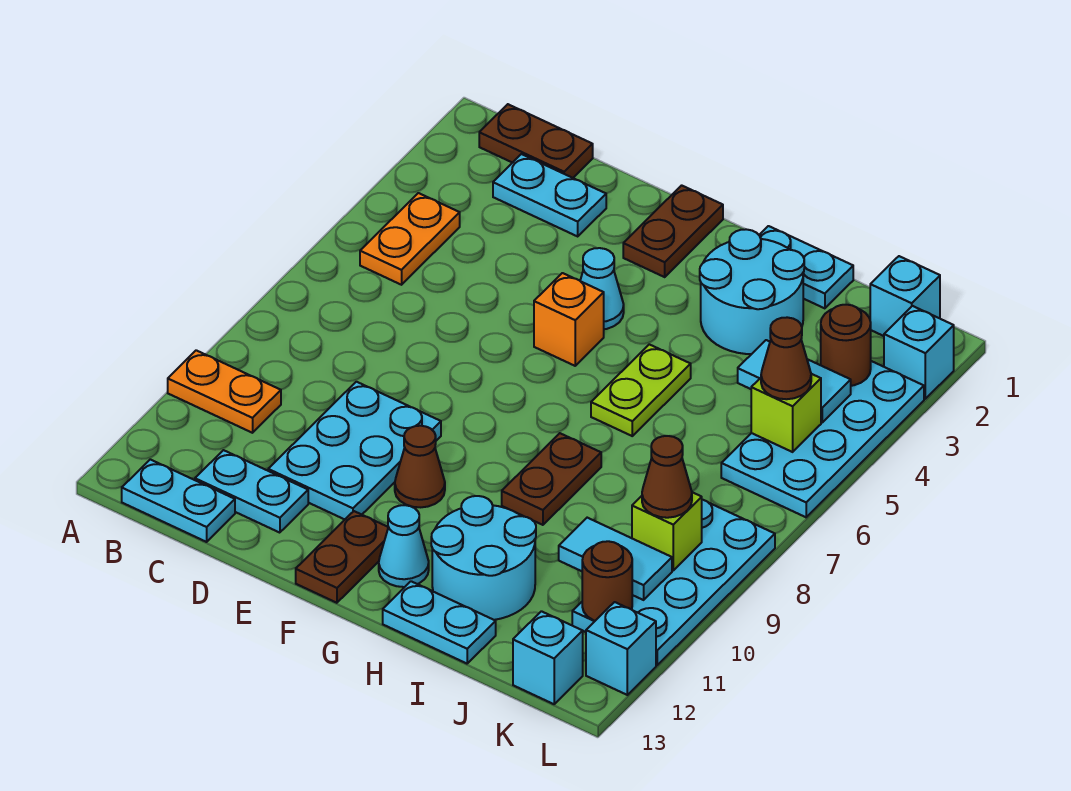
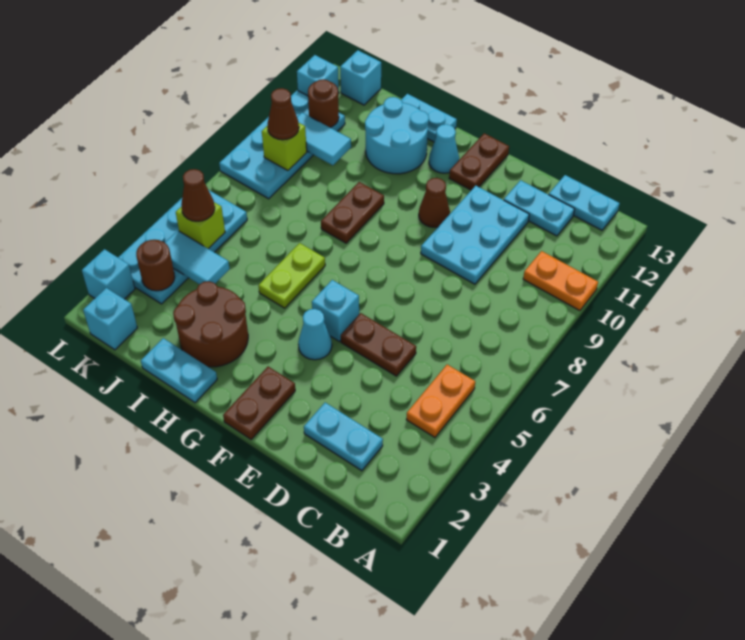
brown 1x2 plate [479,104,593,178] -> brown 1x2 plate moved to [341,313,416,376]
orange 1x1 brick [534,273,604,366] -> cyan 1x1 brick [312,280,359,342]
cyan 2x2 round brick [700,229,804,354] -> brown 2x2 round brick [173,281,248,367]

